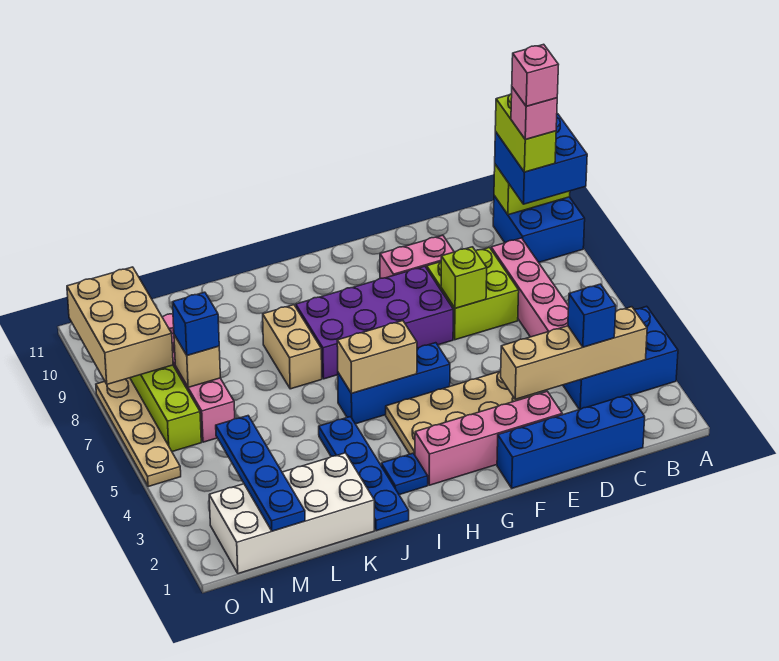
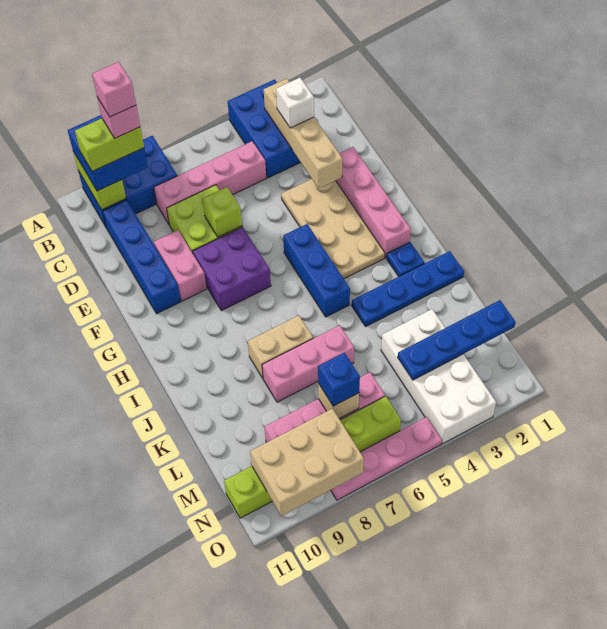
blue 2x2 brick [493,196,585,262] -> blue 2x3 brick [78,136,177,227]
blue 1x4 brick [497,395,645,488] -> blue 1x4 brick moved to [102,200,181,314]
blue 1x1 brick [568,284,616,347] -> white 1x1 brick [276,78,314,128]
purple 2x4 brick [296,266,453,379] -> purple 2x2 brick [193,227,271,311]
tan 1x2 brick [337,321,417,393] -> none
white 2x4 brick [209,453,374,574] -> white 2x4 brick moved to [381,309,496,444]
none -> pink 1x3 brick [262,325,354,402]
tan 1x4 plate [96,378,181,487] -> pink 1x4 plate [331,417,442,500]

